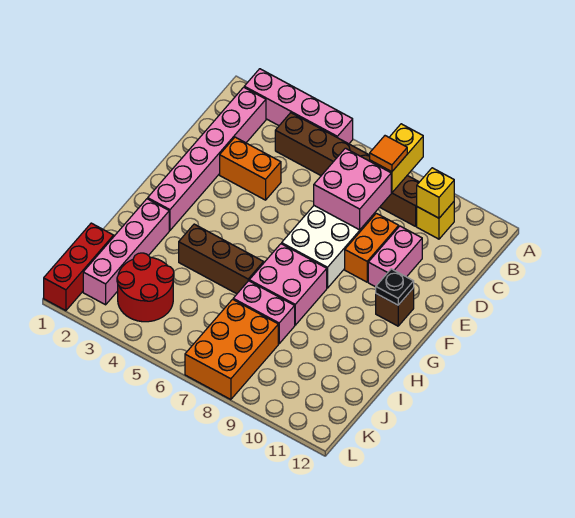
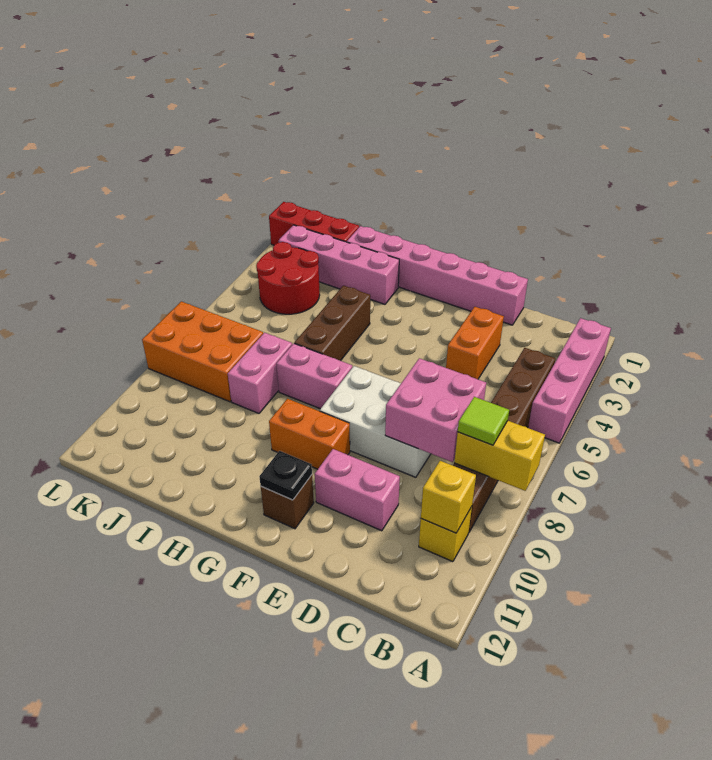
pink 1x6 brick [148,87,266,230] -> pink 1x6 brick moved to [347,226,528,325]
orange 1x1 tile [370,136,407,172] -> lime 1x1 tile [458,397,509,445]
orange 1x2 brick [345,213,399,282] -> orange 1x2 brick moved to [269,399,350,469]
pink 2x2 brick [249,244,327,325] -> pink 1x2 brick [276,343,352,409]

